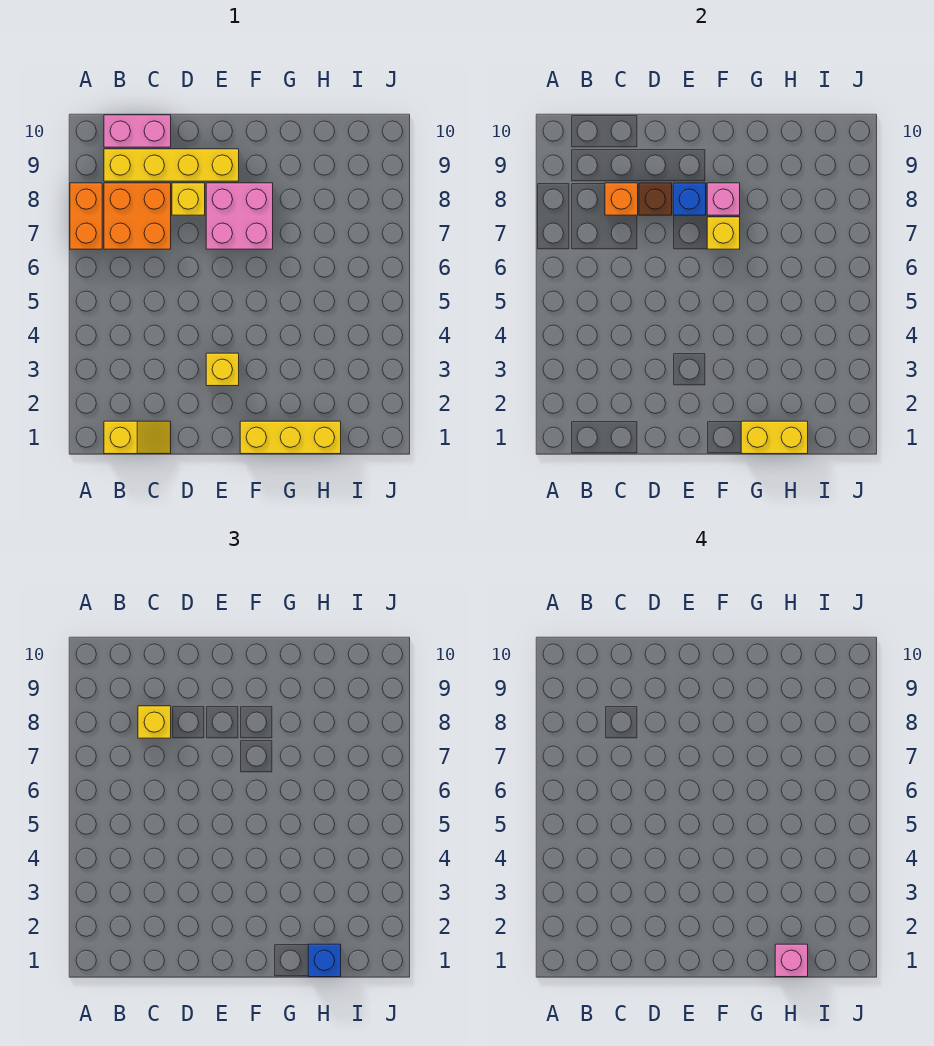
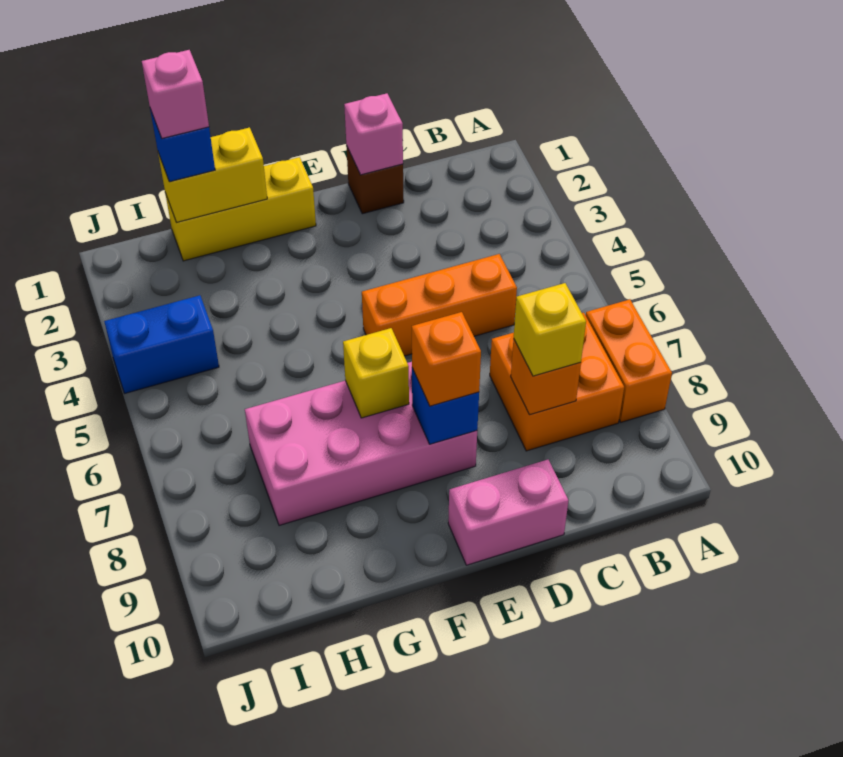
yellow 1x2 slope [104,421,171,454] -> none
yellow 1x4 brick [104,149,239,181] -> none
pink 1x2 brick [104,115,171,147] -> pink 1x2 brick moved to [448,460,569,565]
none -> orange 1x3 brick [362,254,517,356]
yellow 1x1 brick [172,183,205,215] -> none
brown 1x1 brick [639,183,672,215] -> brown 1x1 brick moved to [346,146,404,214]
yellow 1x1 brick [206,353,239,386] -> none
pink 2x2 brick [206,183,273,249] -> pink 2x4 brick [245,362,477,525]
none -> orange 1x1 brick [412,312,481,406]
pink 1x1 brick [707,183,740,215] -> pink 1x1 brick moved to [344,93,403,175]
none -> blue 1x2 brick [104,295,219,393]

